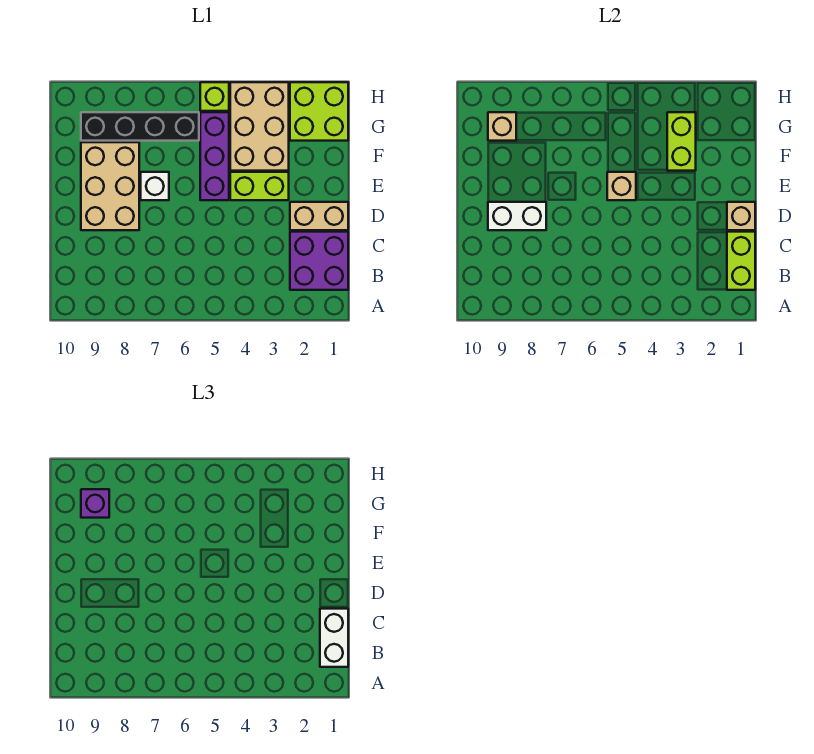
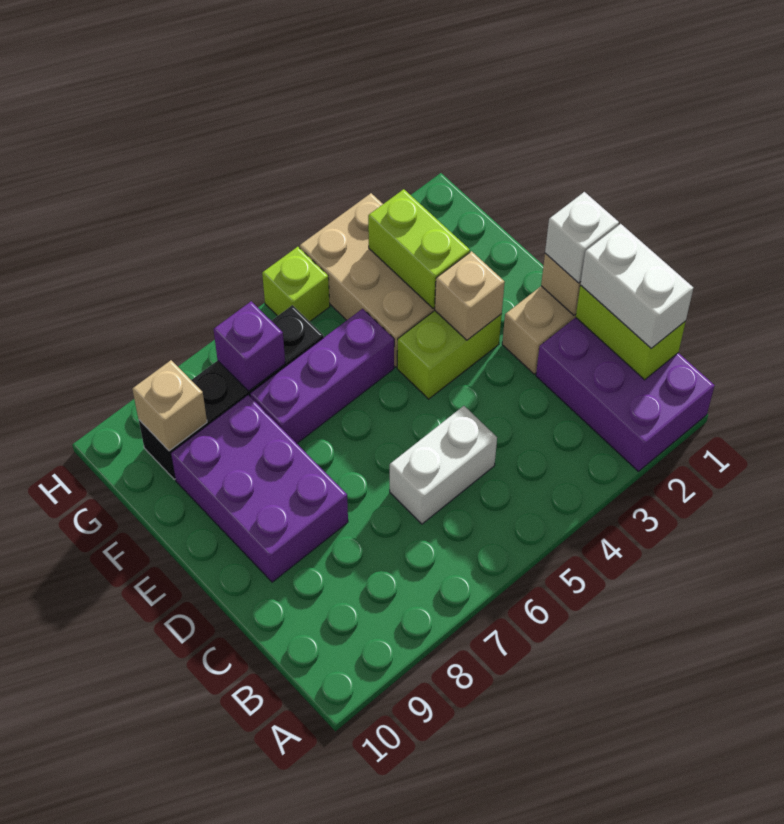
purple 2x2 brick [290,232,348,290] -> purple 2x3 brick [536,318,715,471]
tan 2x3 brick [81,142,139,230] -> purple 2x3 brick [171,395,348,582]
white 1x2 brick [488,202,546,230] -> white 1x2 brick moved to [390,406,497,524]
purple 1x3 brick [200,112,229,200] -> purple 1x3 brick turned to [250,309,394,443]
tan 1x1 brick [607,172,636,200] -> tan 1x1 brick moved to [435,251,505,340]
white 1x1 brick [141,172,169,200] -> white 1x1 brick moved to [545,192,619,283]
lime 2x2 brick [290,82,348,141] -> none
purple 1x1 brick [81,489,109,518] -> purple 1x1 brick moved to [214,301,285,391]

